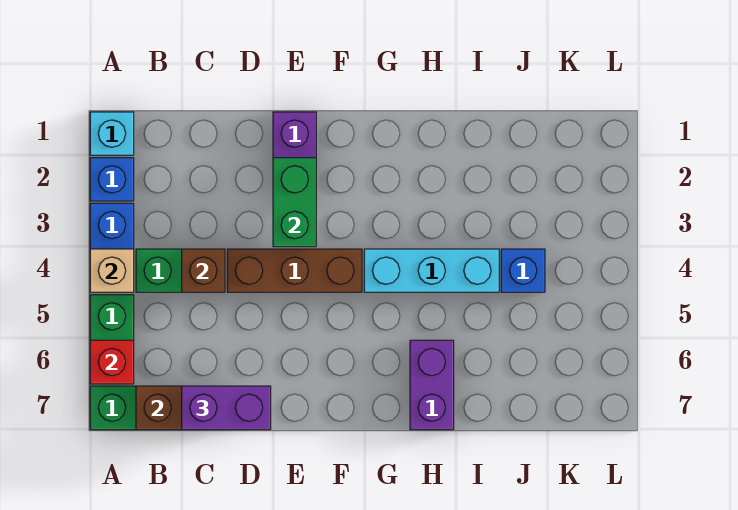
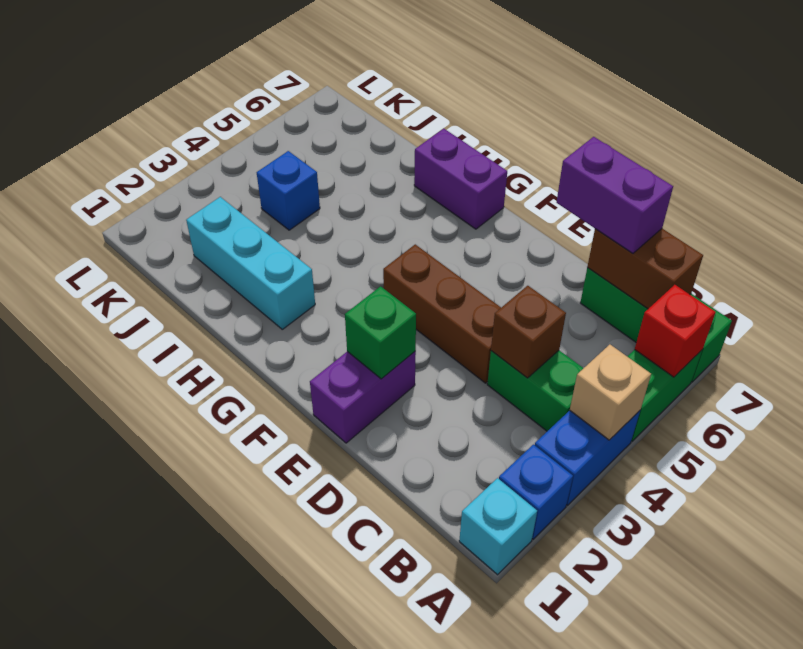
green 1x2 brick [273,158,316,247] -> green 1x1 brick [345,286,416,379]
cyan 1x3 brick [364,249,499,292] -> cyan 1x3 brick moved to [186,197,315,329]
purple 1x2 brick [410,340,454,430] -> purple 1x2 brick turned to [414,129,507,229]

